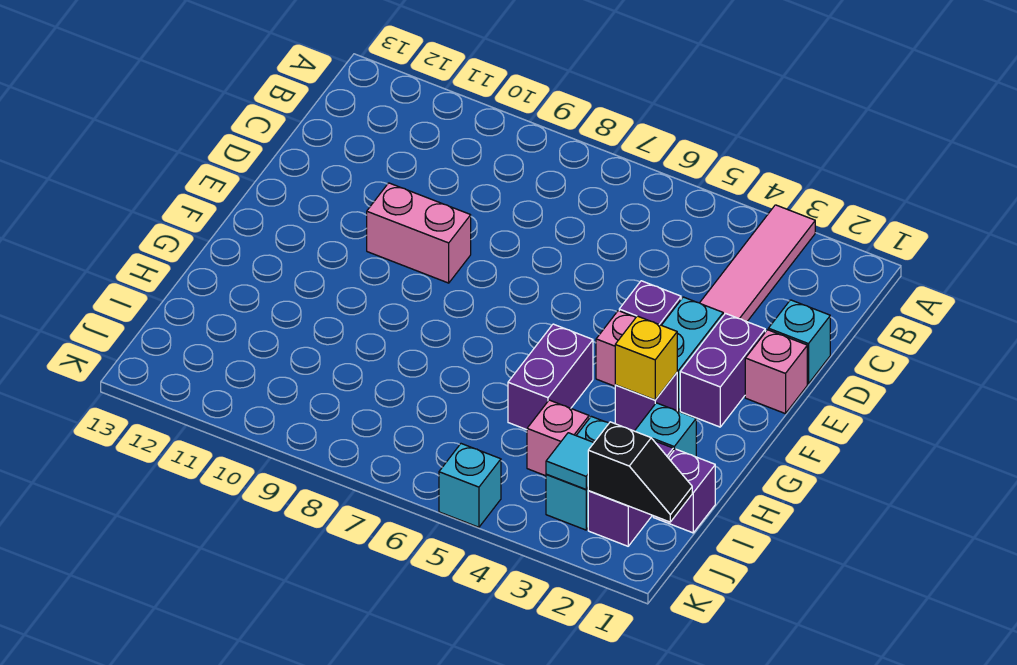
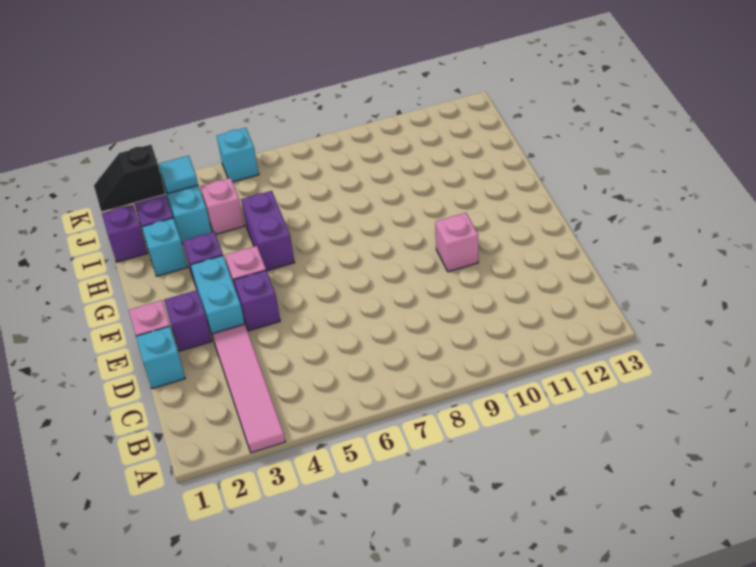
purple 1x2 brick [680,313,765,427] -> purple 1x1 brick [164,290,212,351]
pink 1x2 brick [367,183,471,283] -> pink 1x1 brick [435,213,478,272]
yellow 1x1 brick [615,316,677,400] -> none

